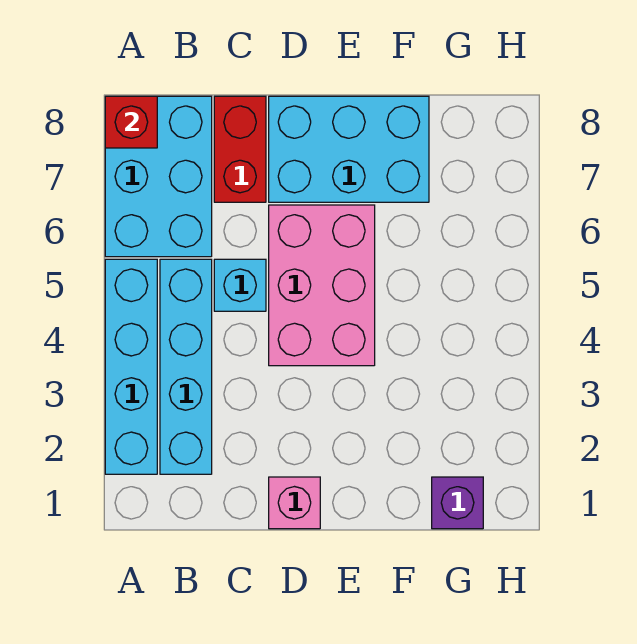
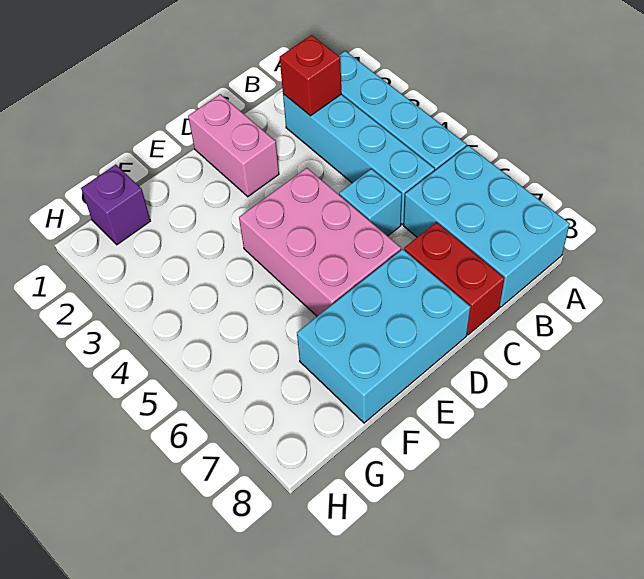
red 1x1 brick [105,96,157,148] -> red 1x1 brick moved to [280,35,341,116]
pink 1x1 brick [269,477,320,529] -> pink 1x2 brick [188,94,279,197]

